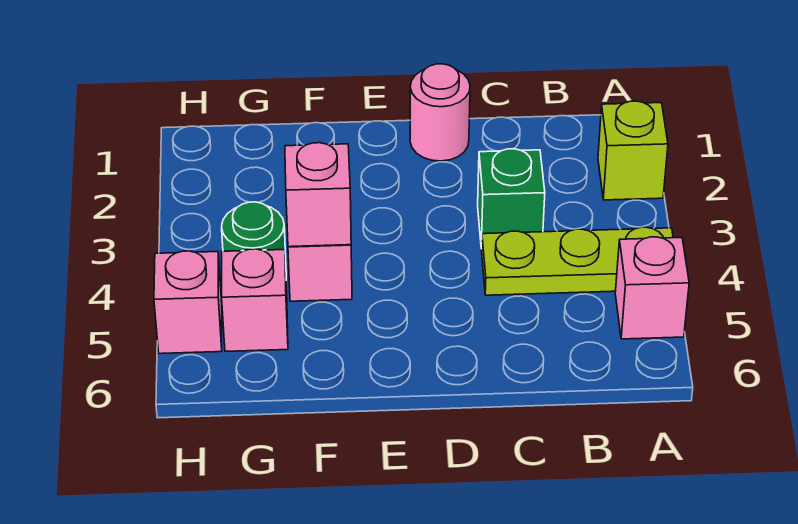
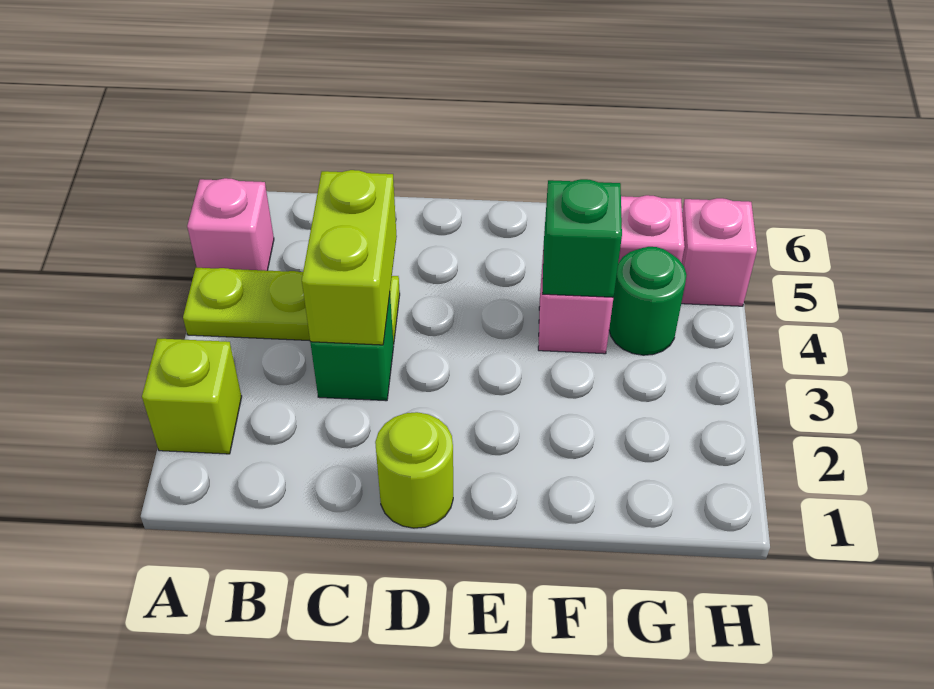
none -> lime 1x2 brick [302,170,397,345]
pink 1x1 round brick [410,64,470,161] -> lime 1x1 round brick [375,412,453,528]
pink 1x1 brick [285,143,351,247] -> green 1x1 brick [542,179,622,297]

